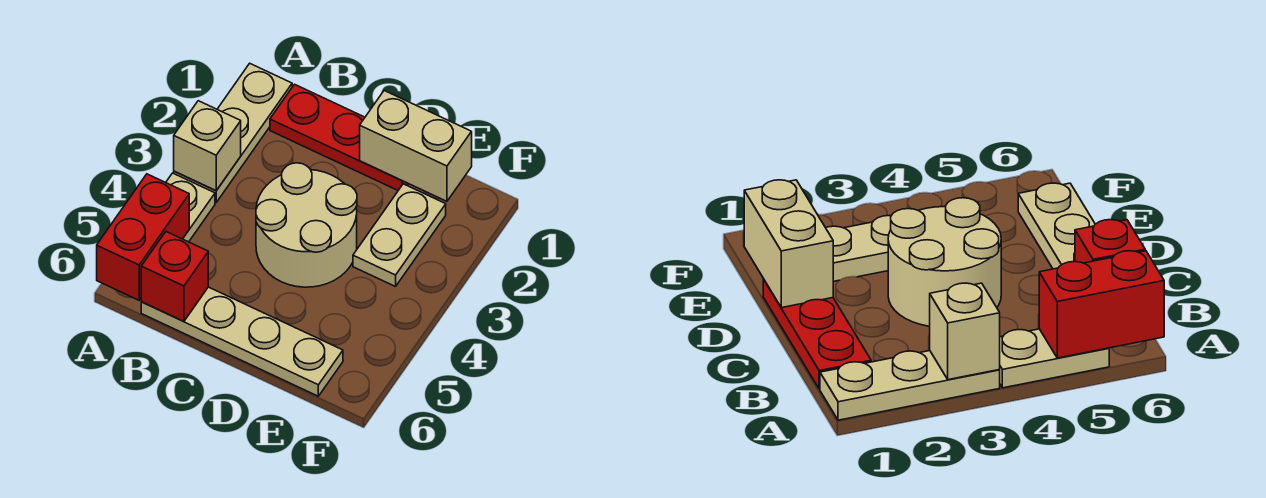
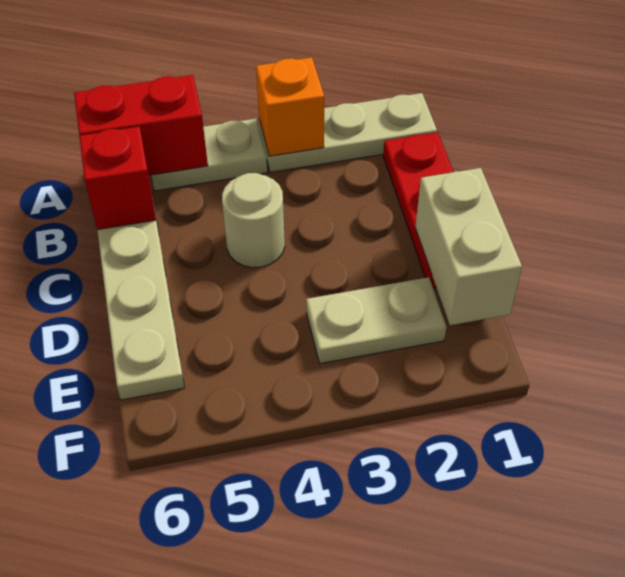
tan 1x1 brick [174,101,241,191] -> orange 1x1 brick [256,57,324,156]
tan 2x2 round brick [256,163,357,287] -> tan 1x1 round brick [222,173,285,268]

